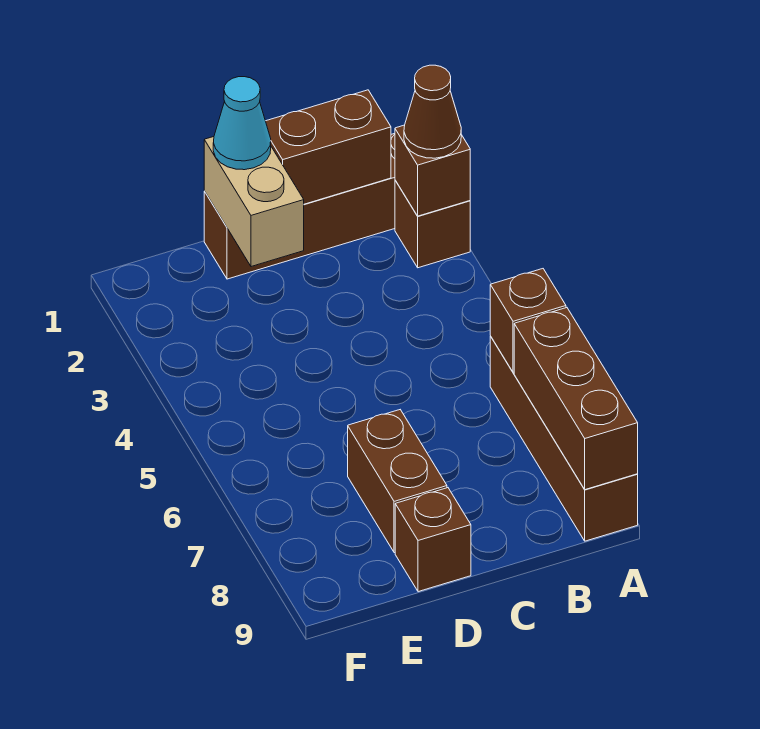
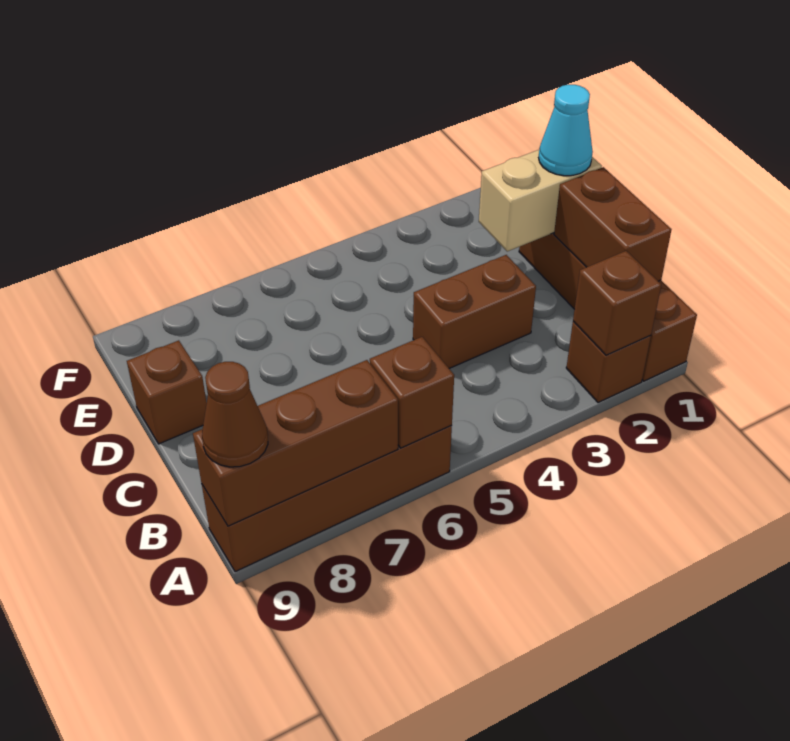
brown 1x1 cone [404,65,461,158] -> brown 1x1 cone moved to [202,362,268,467]
brown 1x2 brick [348,410,447,553] -> brown 1x2 brick moved to [413,255,536,368]

